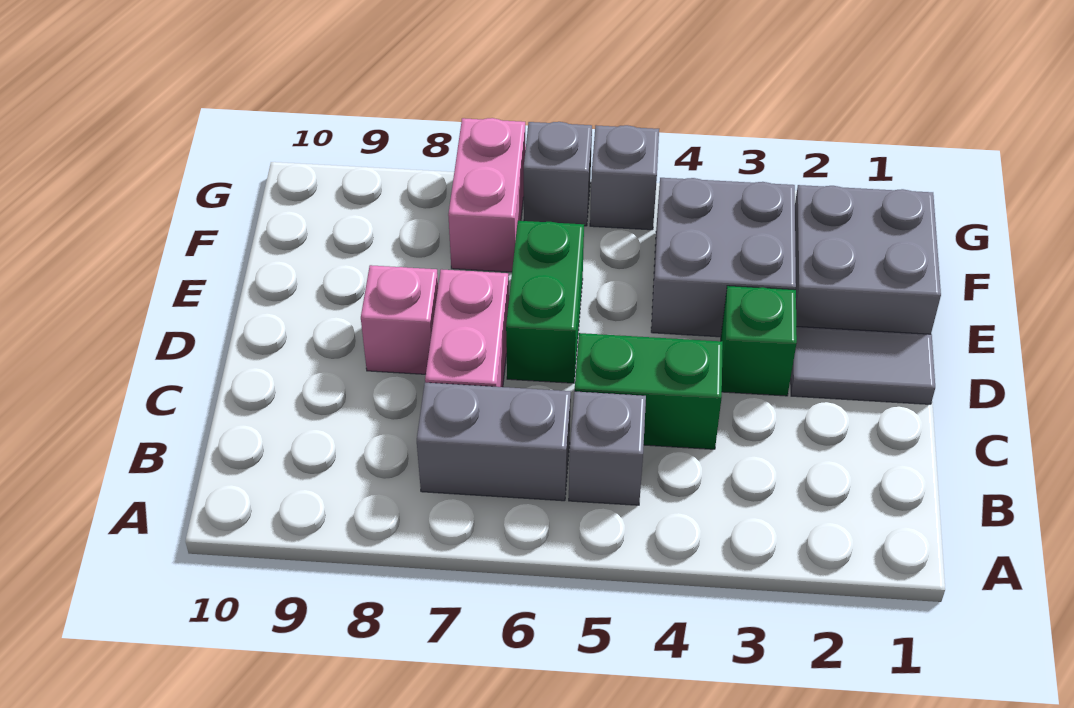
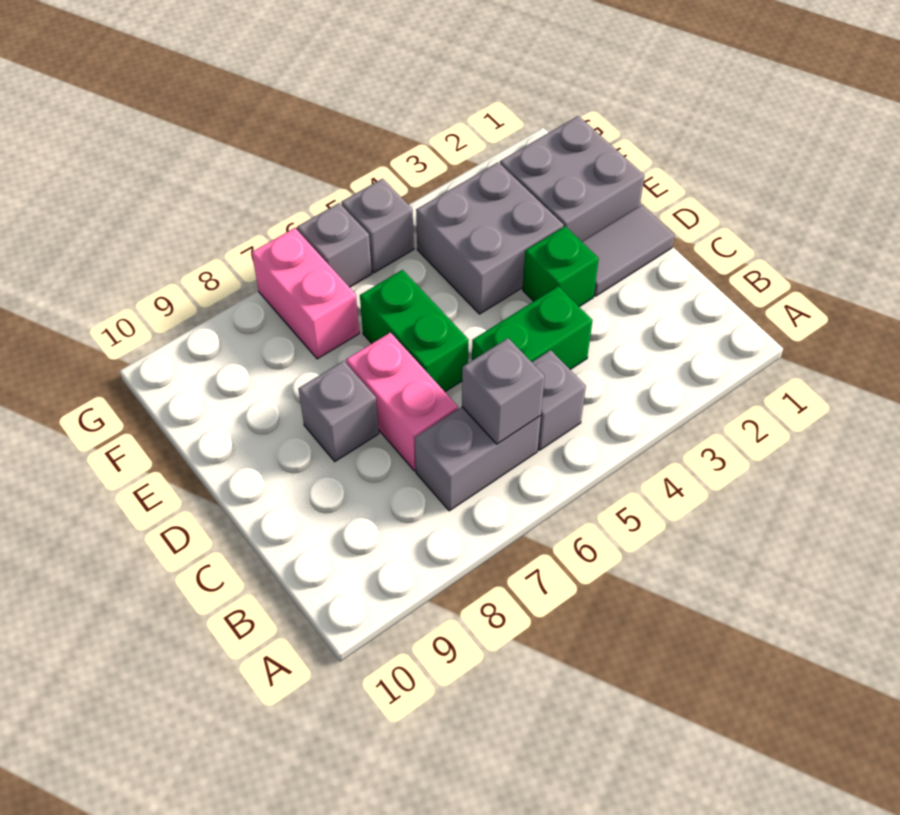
none -> grey 1x1 brick [462,338,545,444]
pink 1x1 brick [361,265,438,374] -> grey 1x1 brick [298,361,379,461]

